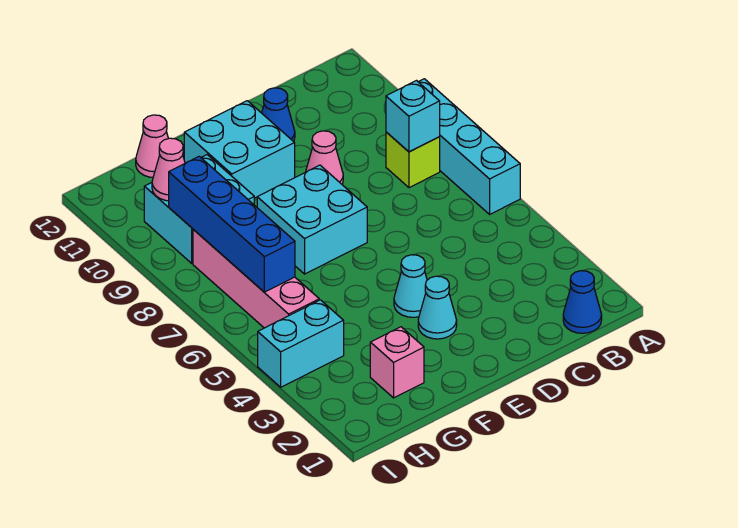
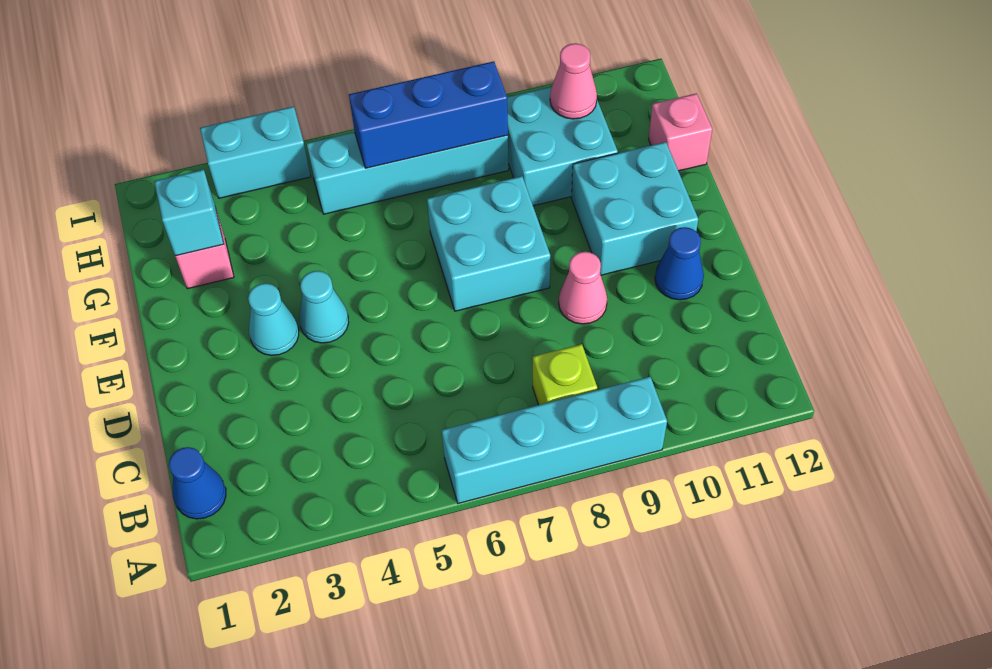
cyan 1x1 brick [386,81,440,152] -> cyan 1x1 brick moved to [154,170,223,256]
pink 1x1 cone [136,115,168,177] -> pink 1x1 brick [649,94,712,171]
cyan 1x2 brick [258,300,344,387] -> cyan 1x2 brick turned to [200,106,311,198]
pink 1x4 brick [193,229,319,328] -> cyan 1x4 brick [307,132,509,214]
blue 1x4 brick [169,156,295,292] -> blue 1x3 brick [349,61,508,168]

